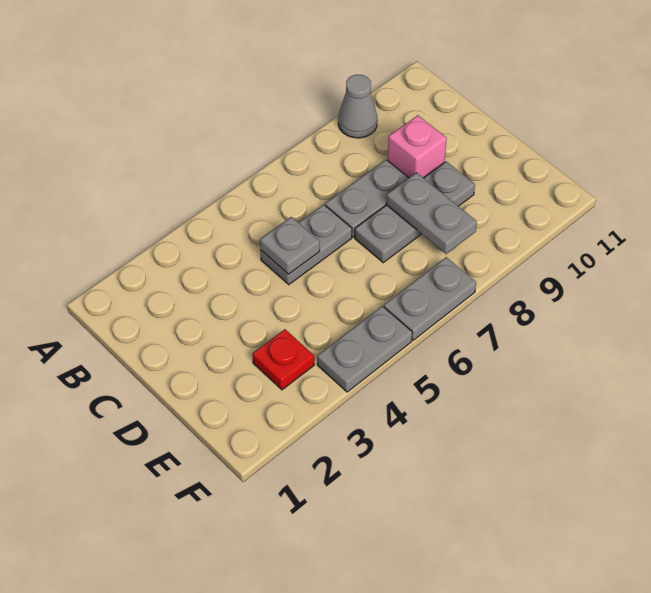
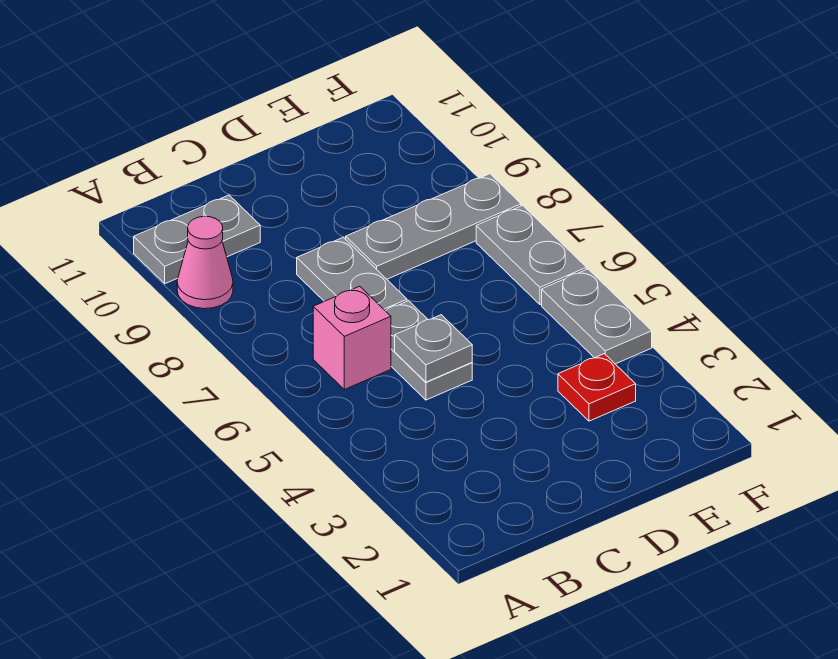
grey 1x1 cone [338,75,377,138] -> pink 1x1 cone [177,216,233,309]
pink 1x1 brick [388,115,447,178] -> pink 1x1 brick moved to [313,286,391,389]
grey 1x3 plate [355,161,475,263] -> grey 1x3 plate turned to [346,174,521,279]
grey 1x2 plate [386,173,477,254] -> grey 1x2 plate moved to [134,195,260,284]

